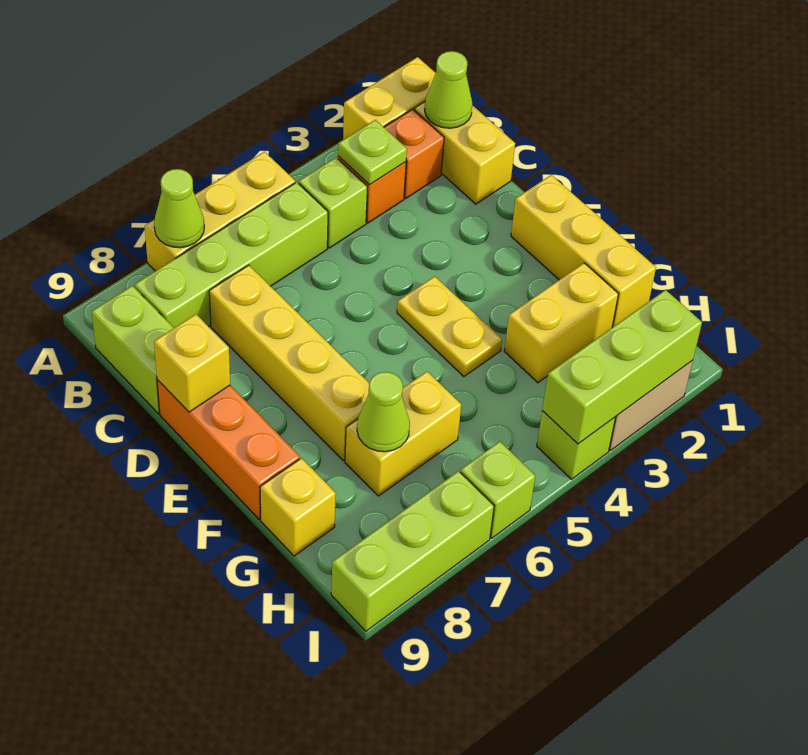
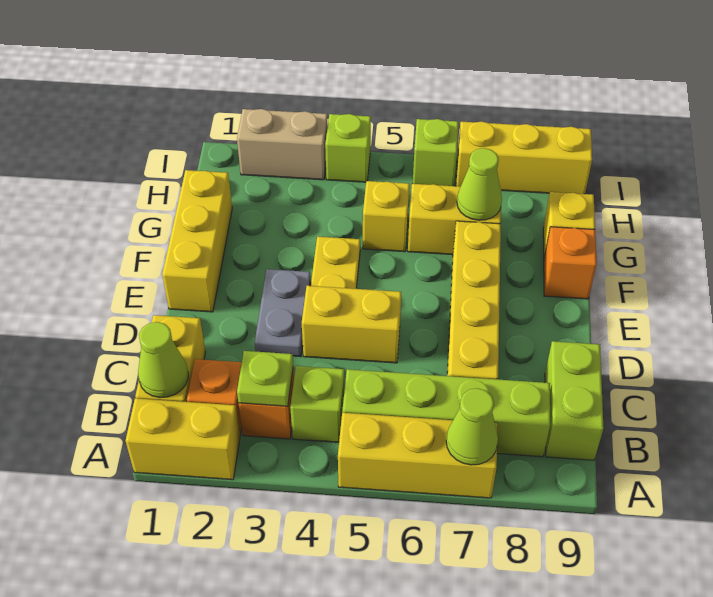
none -> grey 1x2 plate [255,269,311,357]
orange 1x3 brick [157,380,300,519] -> orange 1x1 brick [544,227,597,299]
yellow 1x1 brick [154,314,230,412] -> yellow 1x1 brick moved to [363,181,410,252]
yellow 1x2 brick [504,263,619,383] -> yellow 1x2 brick moved to [302,286,401,363]
lime 1x3 brick [542,290,702,444] -> none
lime 1x3 brick [331,471,494,631] -> yellow 1x3 brick [456,122,592,194]

